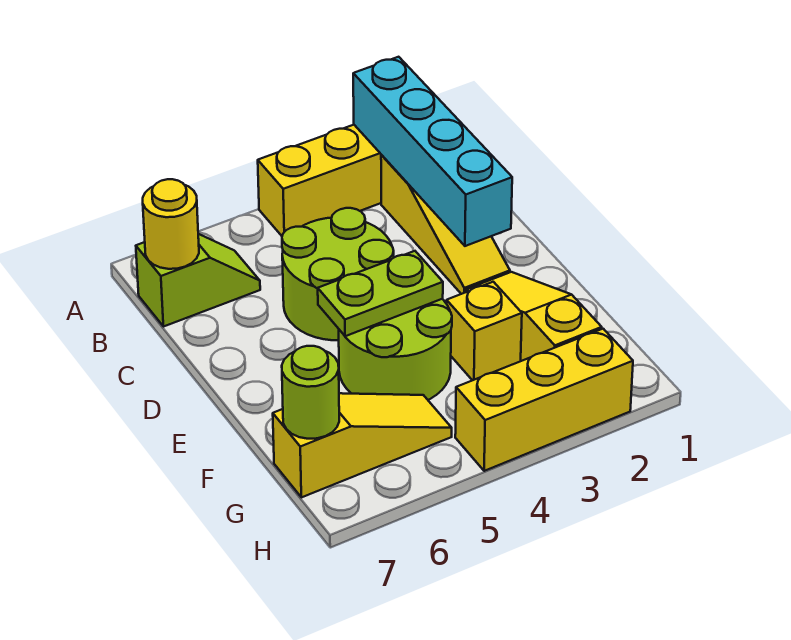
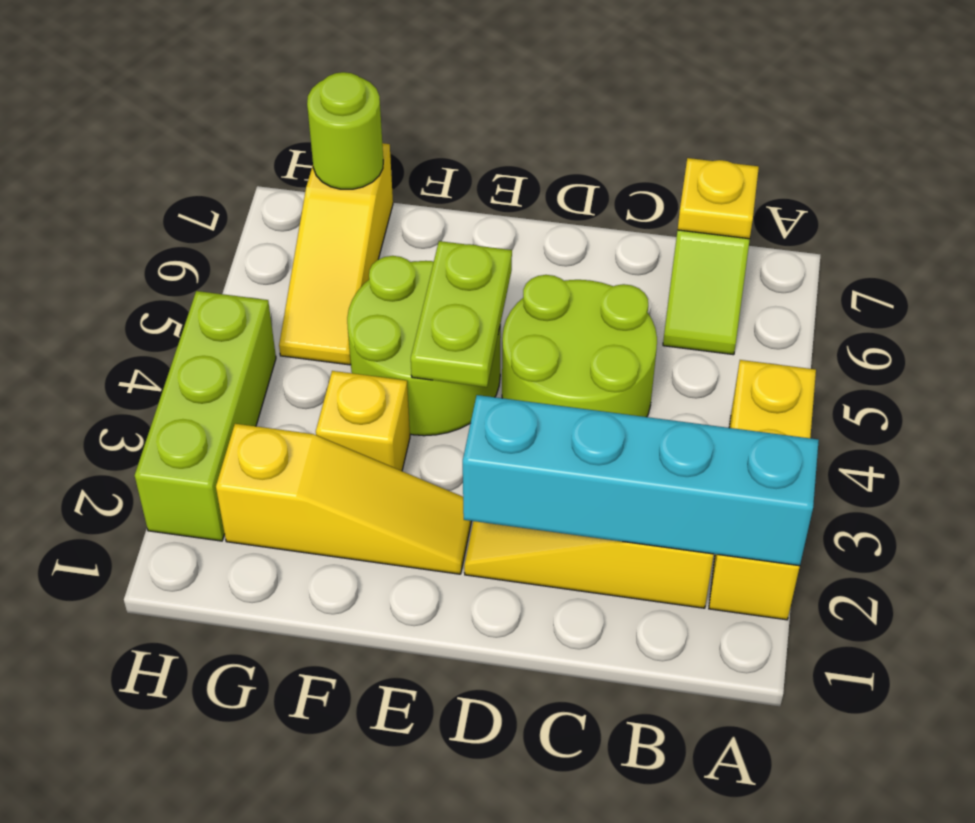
yellow 1x1 round brick [143,179,199,269] -> yellow 1x1 plate [678,158,759,239]
yellow 1x3 brick [455,329,633,471] -> lime 1x3 brick [135,291,276,541]

